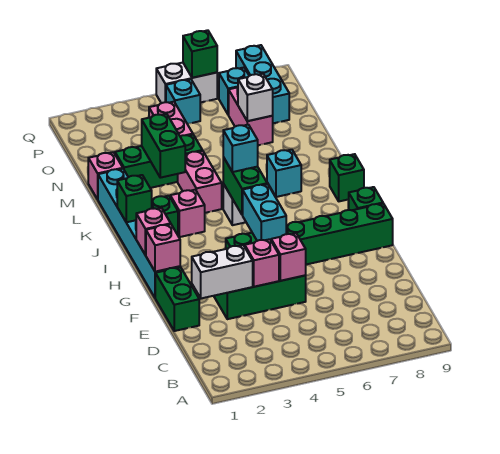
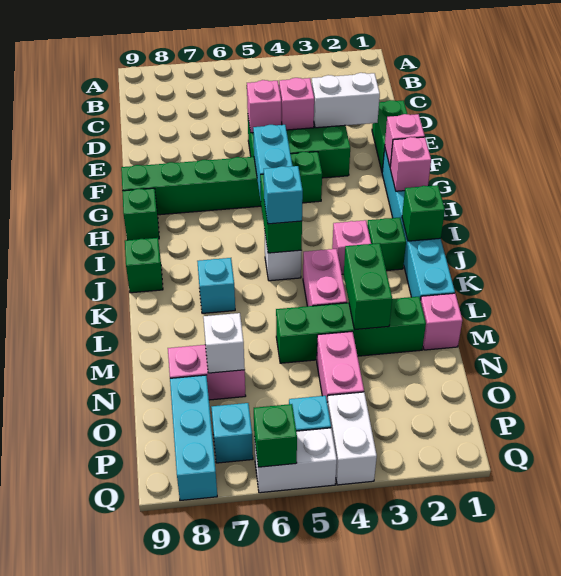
green 1x3 brick [115,135,202,188] -> green 1x4 brick [276,297,426,363]
pink 1x2 brick [229,87,273,145] -> pink 1x2 brick turned to [168,345,246,400]
none -> white 1x2 brick [327,392,377,485]

